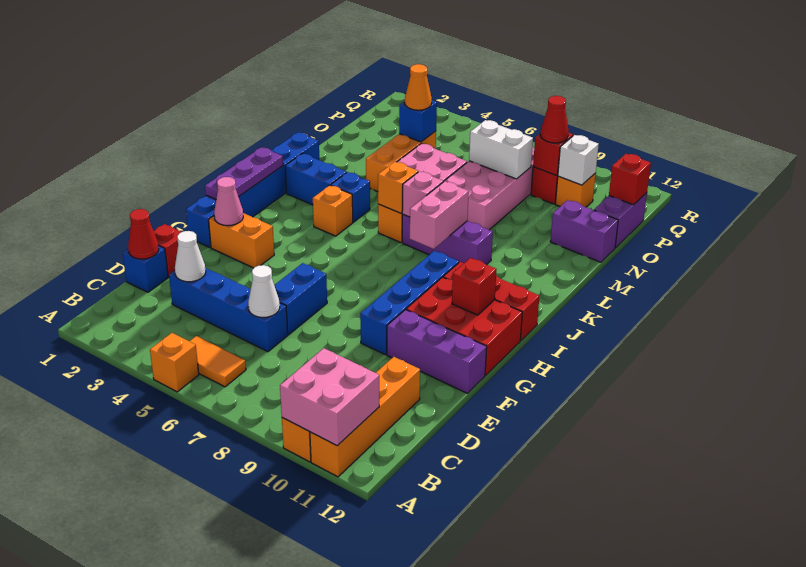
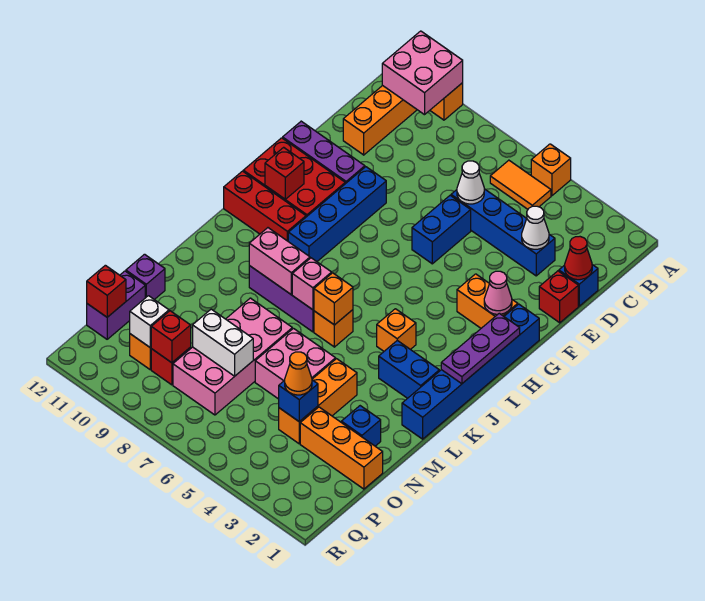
pink 1x2 brick [410,181,469,249] -> pink 1x2 brick turned to [249,228,310,294]
blue 1x1 brick [331,172,370,222] -> blue 1x1 brick moved to [341,406,381,446]
purple 1x2 brick [550,200,618,262] -> purple 1x1 brick [126,254,165,300]
none -> orange 1x3 brick [300,407,383,489]
red 1x1 cone [540,96,569,143] -> none

